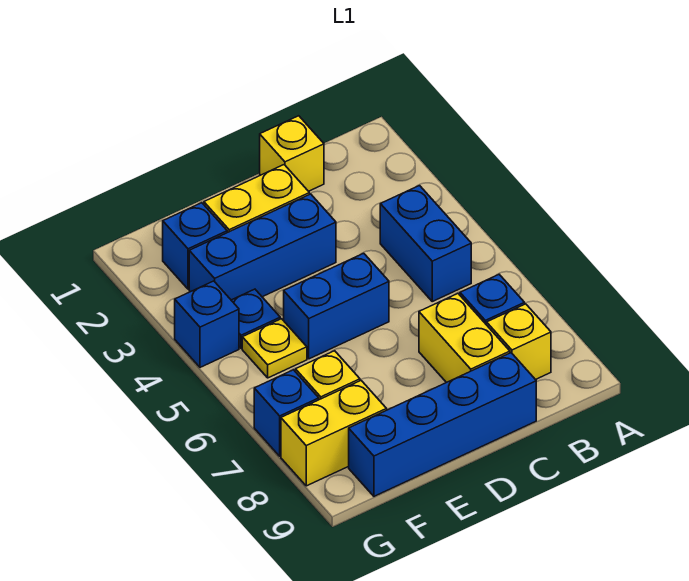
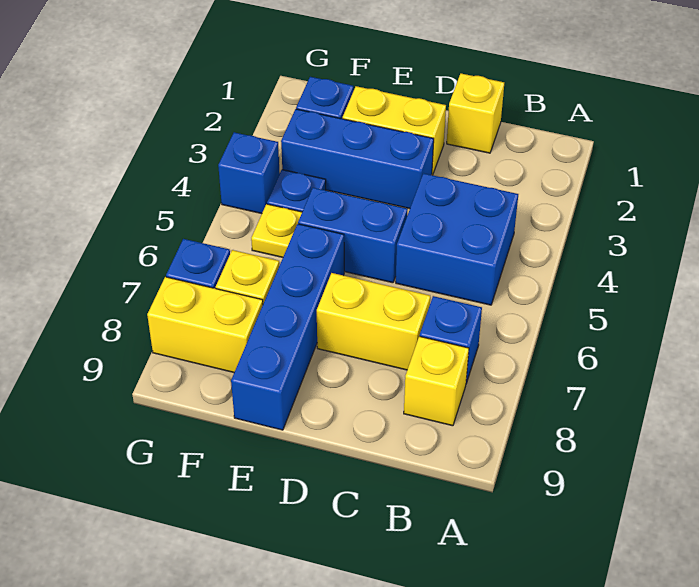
blue 1x2 brick [380,186,471,301] -> blue 2x2 brick [396,173,518,305]
yellow 1x2 brick [419,294,510,383] -> yellow 1x2 brick turned to [317,273,430,370]
blue 1x4 brick [349,353,536,496] -> blue 1x4 brick turned to [231,224,344,430]

